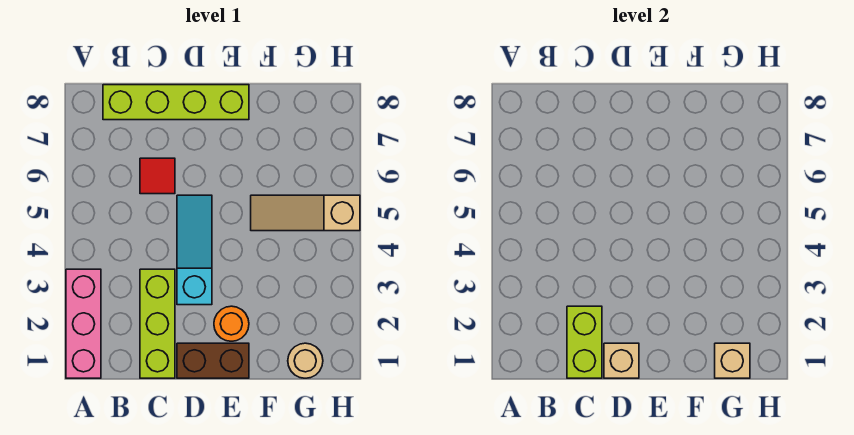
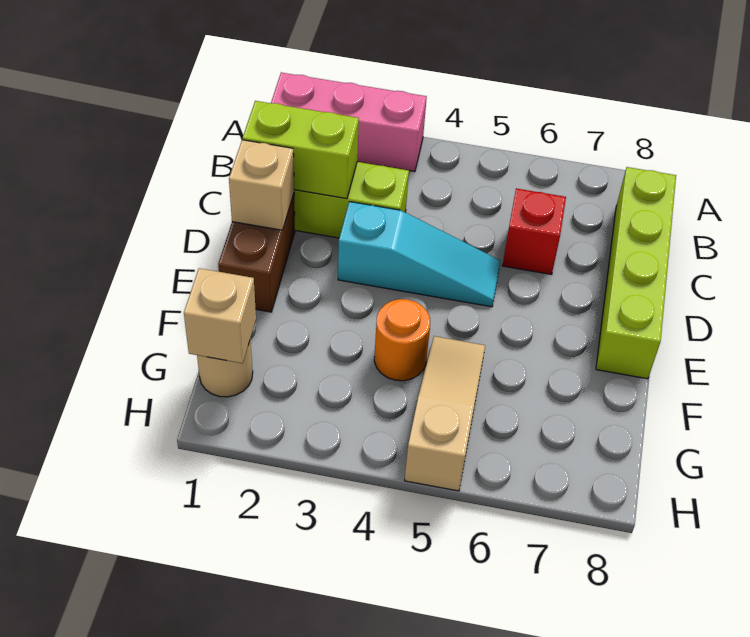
red 1x1 tile [140,158,175,194] -> red 1x1 brick [502,188,566,275]
orange 1x1 round brick [214,306,249,341] -> orange 1x1 round brick moved to [374,299,430,381]

